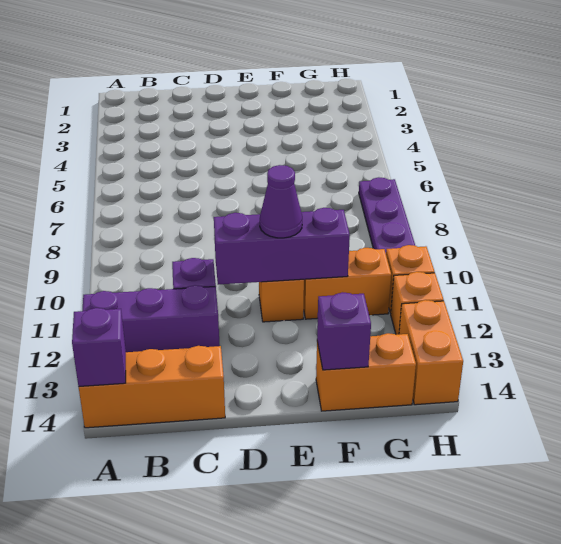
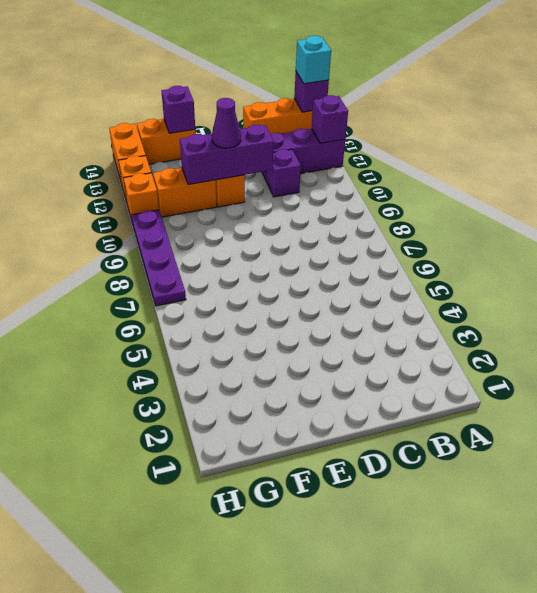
none -> purple 1x1 brick [311,95,348,143]
none -> cyan 1x1 brick [296,36,331,84]

